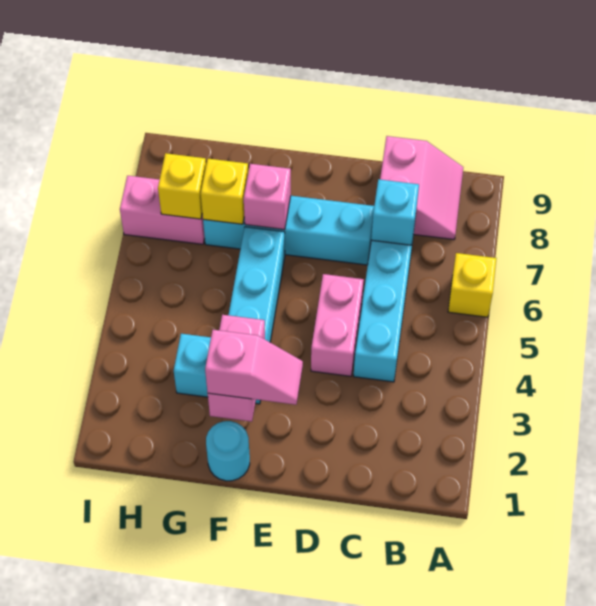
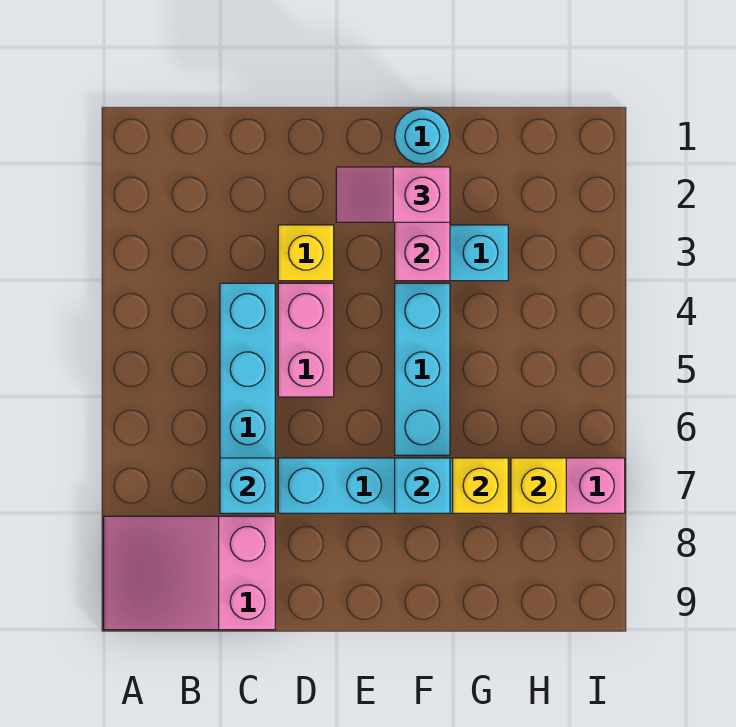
yellow 1x1 brick [448,253,497,317] -> yellow 1x1 brick moved to [278,225,334,281]
pink 2x2 slope [380,136,463,240] -> pink 2x3 slope [104,516,275,630]
pink 1x1 brick [244,164,291,230] -> cyan 1x1 brick [395,458,450,513]

